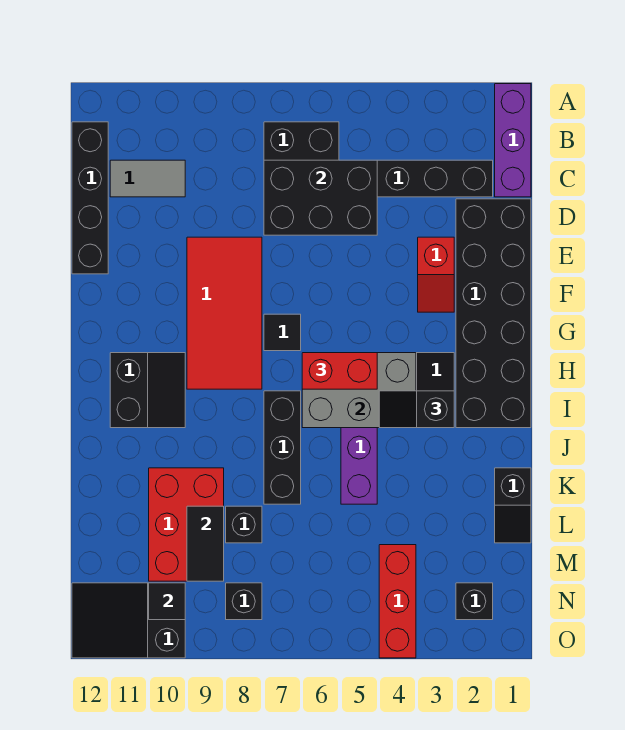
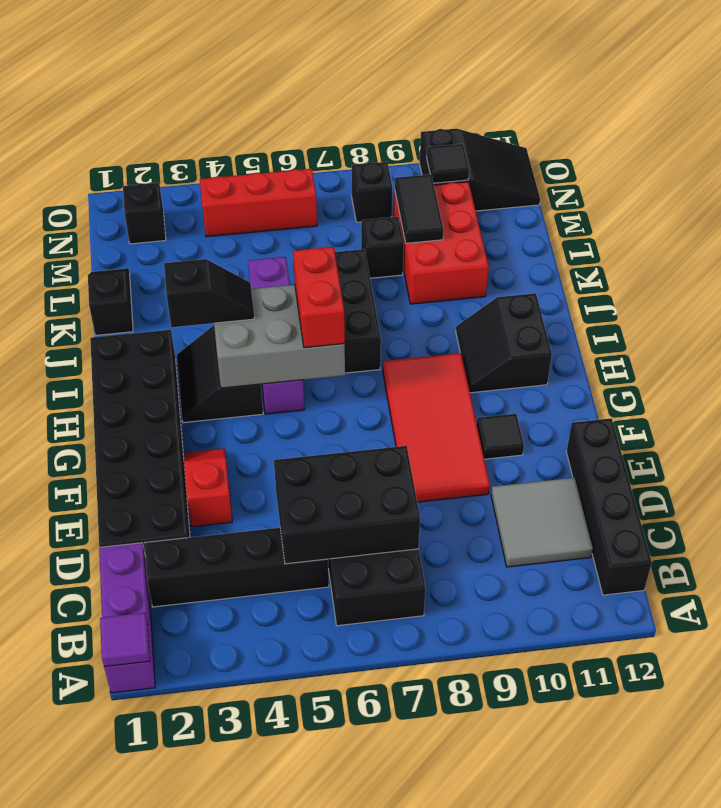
none -> purple 1x1 tile [100,613,150,667]
grey 1x2 tile [110,160,185,197] -> grey 2x2 tile [491,478,593,567]
black 1x1 tile [264,314,301,351] -> black 1x1 tile moved to [477,414,524,459]
red 1x2 brick [302,353,377,389] -> red 1x2 brick turned to [293,247,345,348]
red 1x3 brick [379,545,416,658] -> red 1x3 brick turned to [200,169,317,237]

